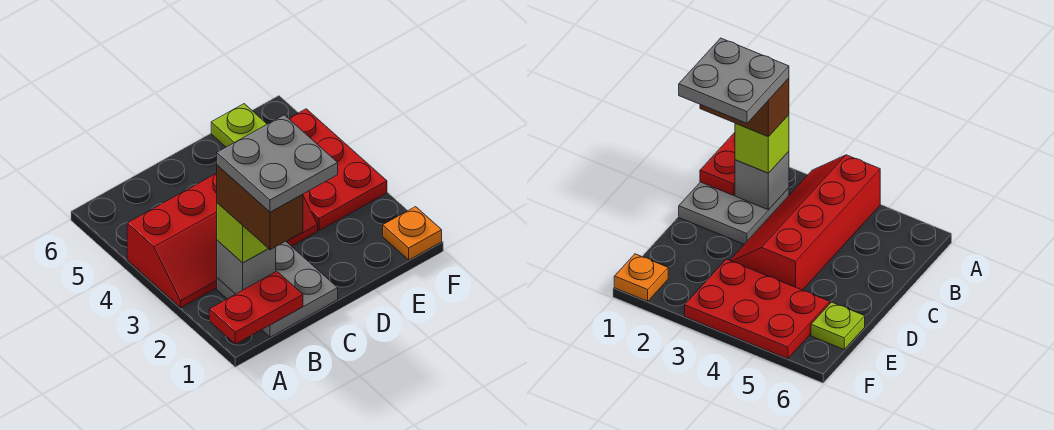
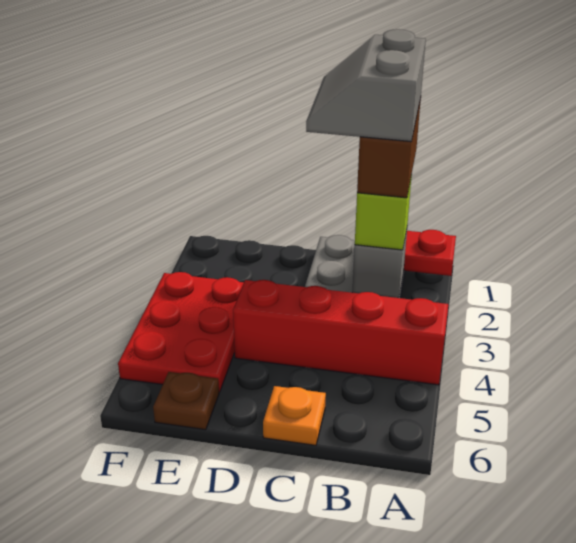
grey 2x2 plate [217,115,338,212] -> grey 2x2 slope [306,29,426,142]
lime 1x1 plate [211,104,267,147] -> brown 1x1 plate [153,372,219,430]
orange 1x1 plate [383,207,442,260] -> orange 1x1 plate moved to [263,386,326,445]

